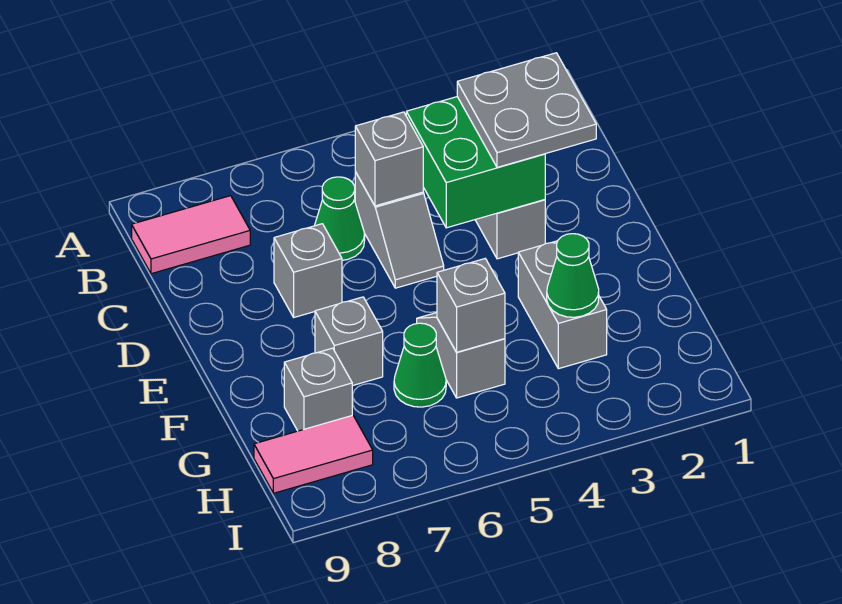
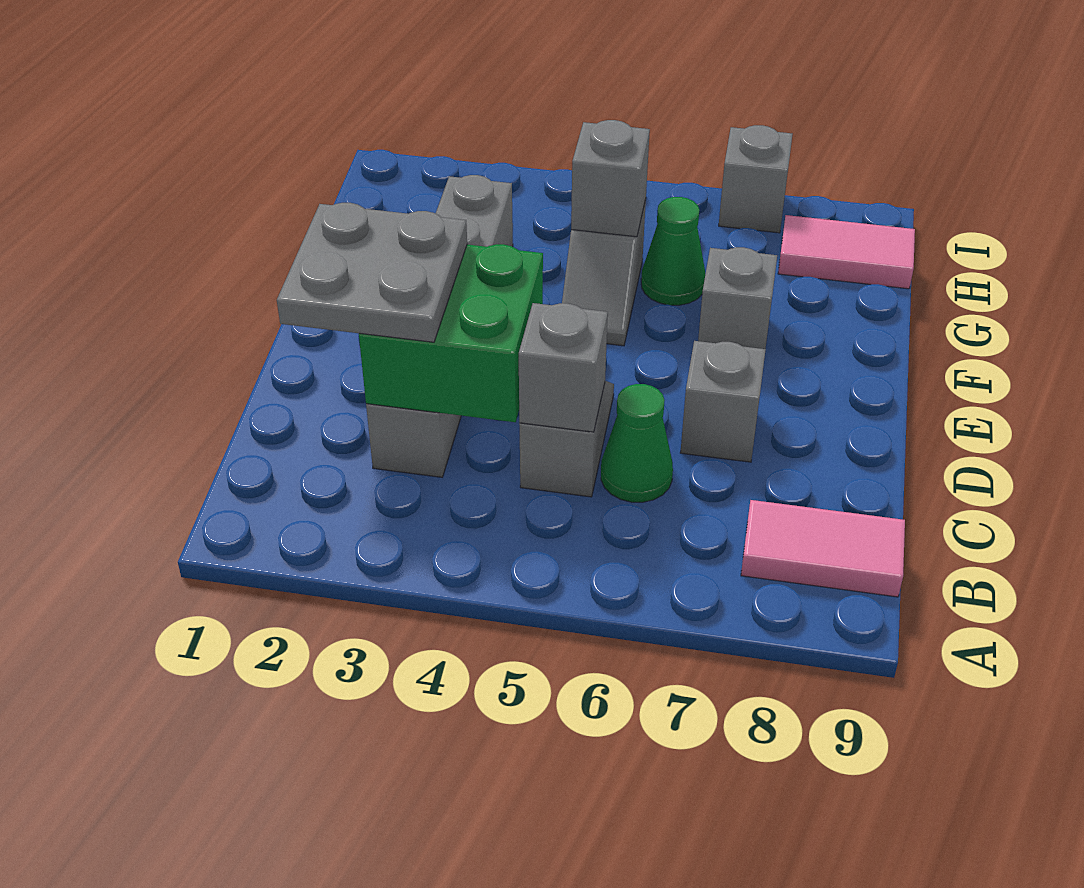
green 1x1 cone [547,234,599,317] -> none
grey 1x1 brick [284,348,352,431] -> grey 1x1 brick moved to [719,125,793,233]

